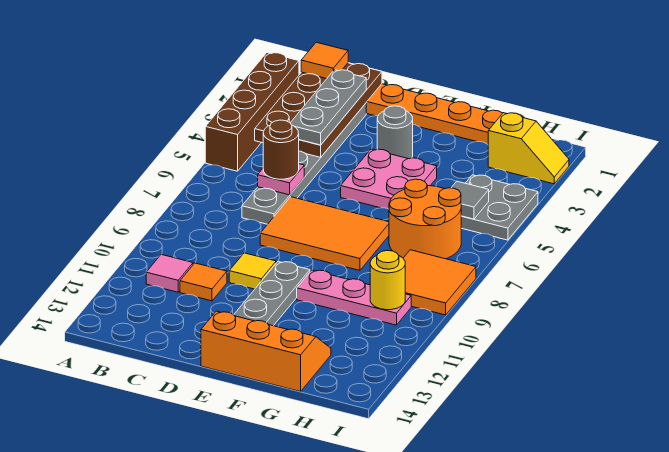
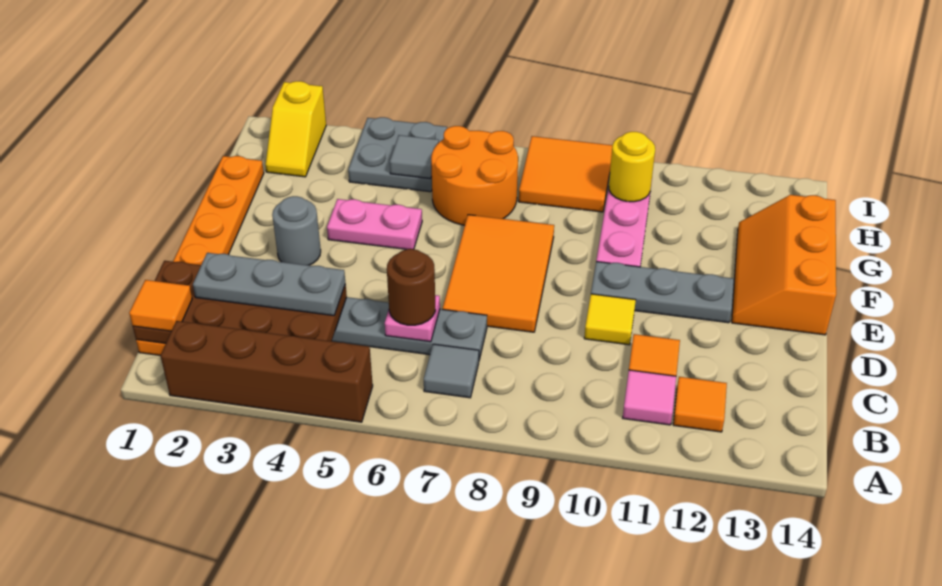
none -> grey 1x1 tile [424,344,479,398]
none -> orange 1x1 tile [673,377,727,432]
pink 2x2 plate [341,149,437,209] -> pink 1x2 plate [327,199,422,249]
yellow 1x2 slope [488,113,569,184] -> yellow 1x2 slope turned to [266,81,326,177]

